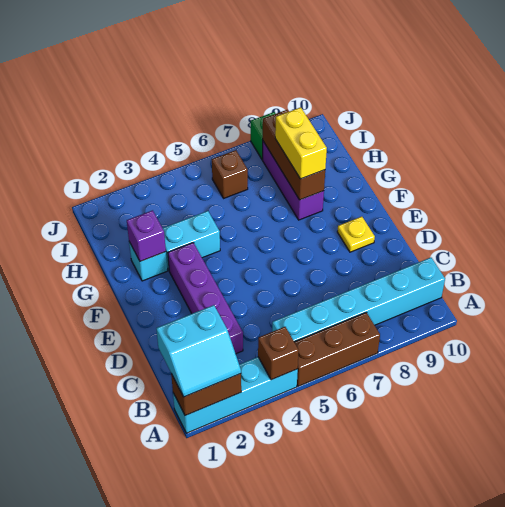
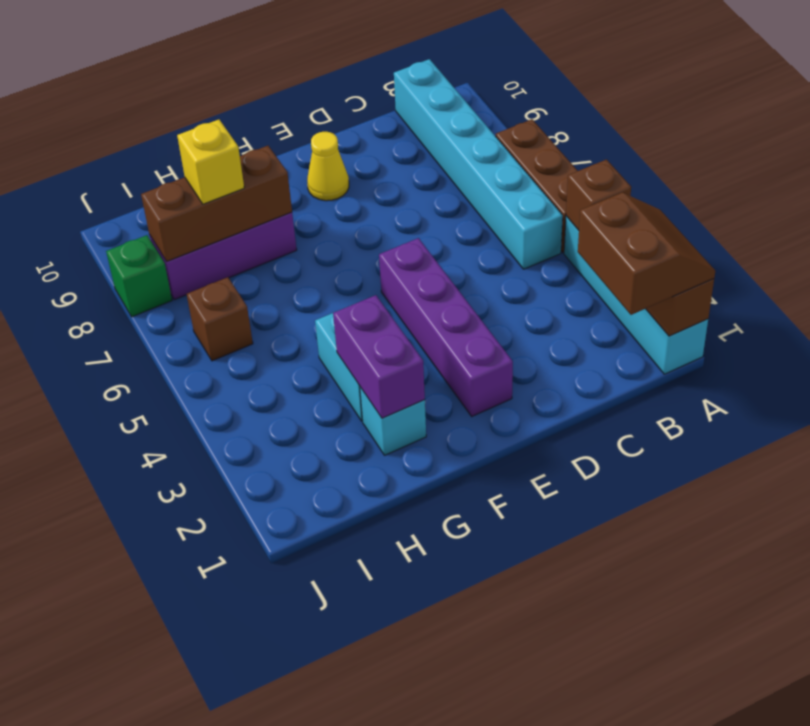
cyan 2x2 slope [156,305,241,397] -> brown 2x2 slope [578,193,715,315]
purple 1x4 brick [168,243,243,354] -> purple 1x4 brick turned to [379,238,513,416]
yellow 1x1 plate [337,217,375,252] -> yellow 1x1 cone [307,132,349,201]
purple 1x1 brick [127,210,166,261] -> purple 1x2 brick [333,295,425,418]
yellow 1x2 brick [275,107,327,179] -> yellow 1x1 brick [177,120,244,204]

